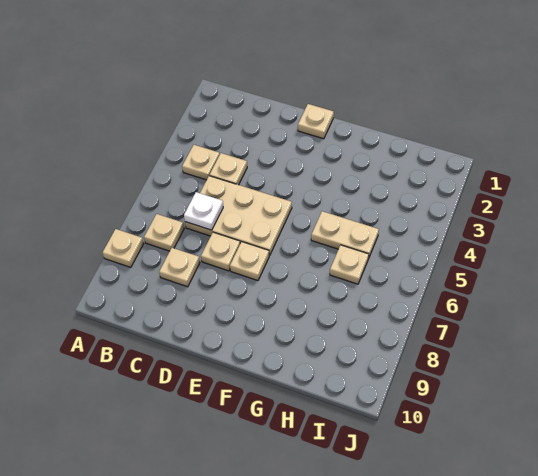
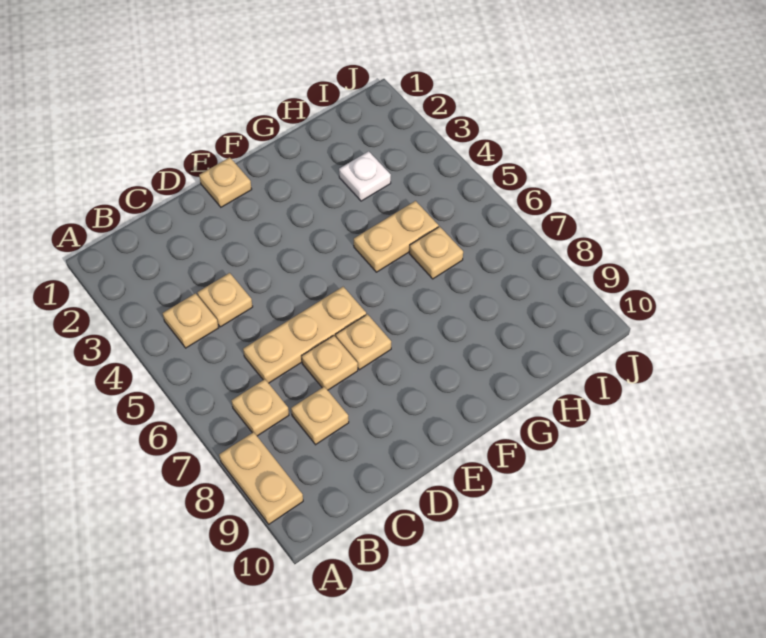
tan 1x1 plate [103,229,143,267] -> tan 1x2 plate [219,432,303,524]
tan 2x3 plate [185,176,292,255] -> tan 1x3 plate [243,287,366,383]
white 1x1 plate [184,192,223,230] -> white 1x1 plate moved to [339,151,391,201]

